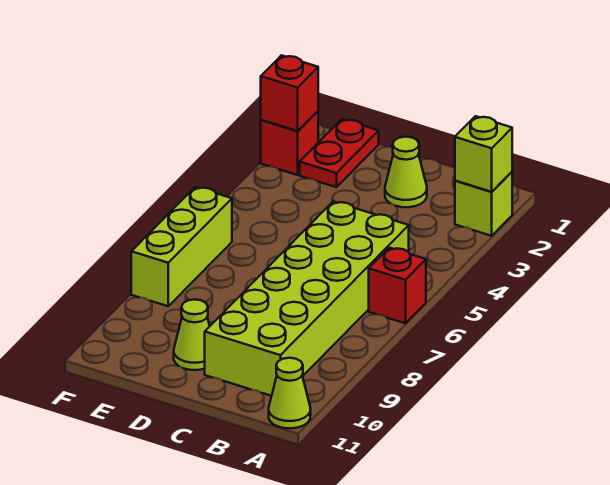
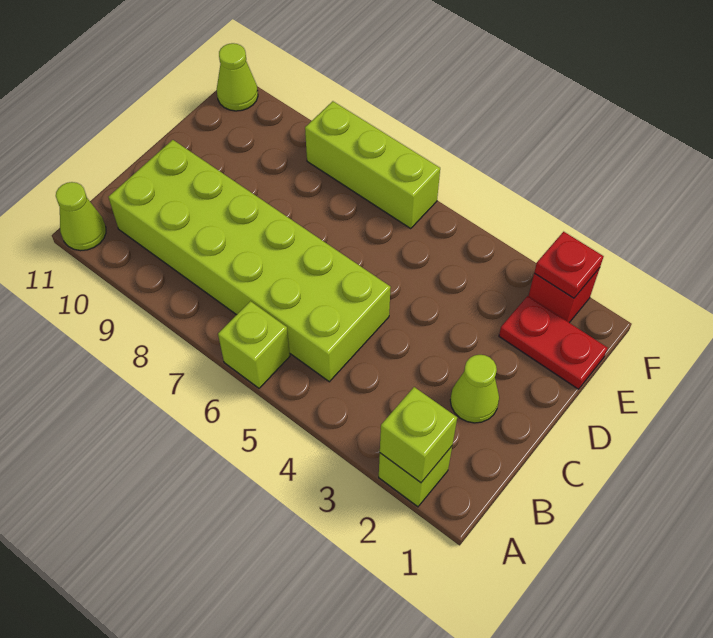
red 1x1 brick [369,248,426,323] -> lime 1x1 brick [218,301,290,388]
lime 1x1 cone [174,300,210,370] -> lime 1x1 cone moved to [217,43,258,111]
red 1x1 brick [261,55,318,131] -> red 1x1 plate [534,232,604,298]

